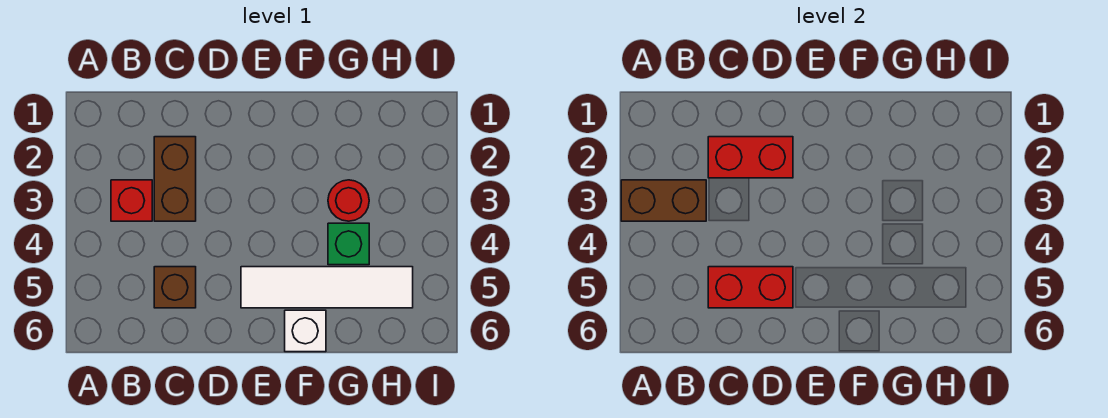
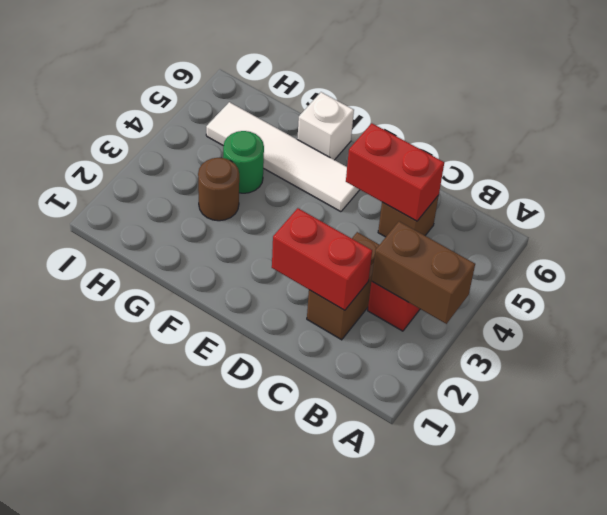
red 1x1 round brick [328,180,369,221] -> brown 1x1 round brick [198,158,239,221]
green 1x1 brick [328,223,369,265] -> green 1x1 round brick [223,131,264,193]

